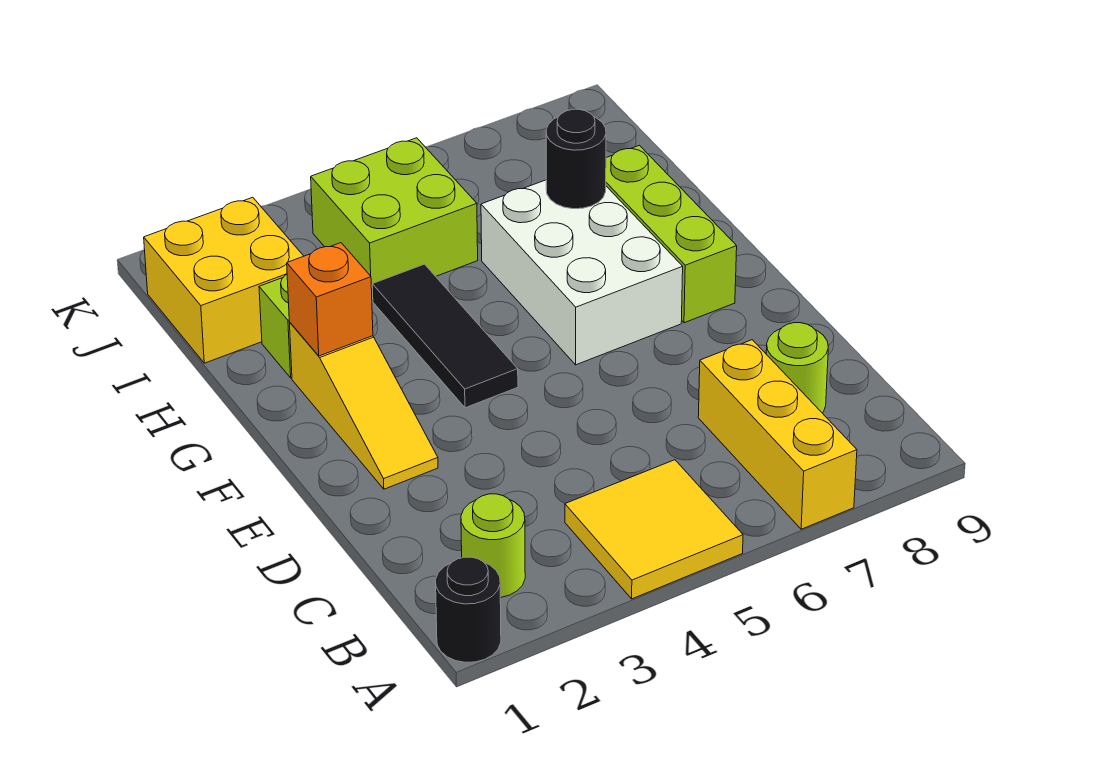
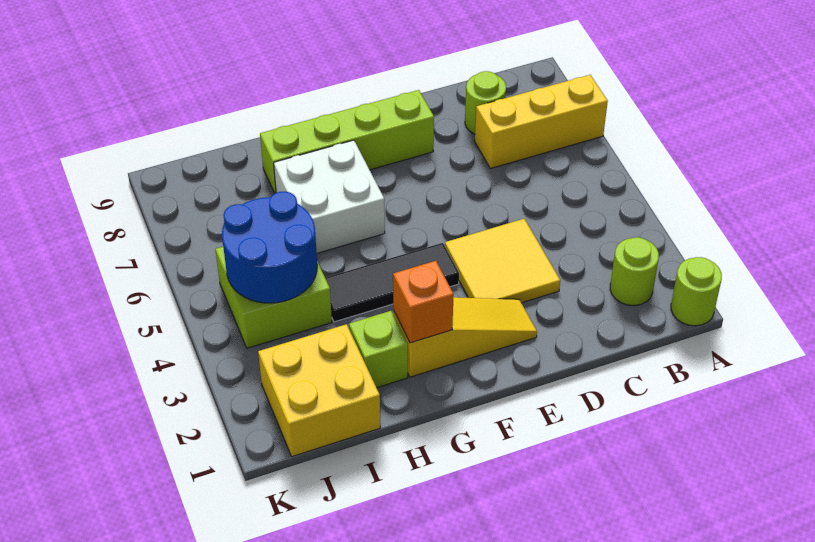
black 1x1 round brick [436,557,501,662] -> lime 1x1 round brick [671,257,722,326]
yellow 2x2 tile [565,460,743,599] -> yellow 2x2 tile moved to [445,219,560,303]
white 2x3 brick [481,180,683,365] -> white 2x2 brick [274,140,385,253]
lime 1x3 brick [606,145,737,323] -> lime 1x4 brick [260,90,434,193]
black 1x1 round brick [546,109,606,209] -> none
none -> blue 2x2 round brick [222,192,317,303]

